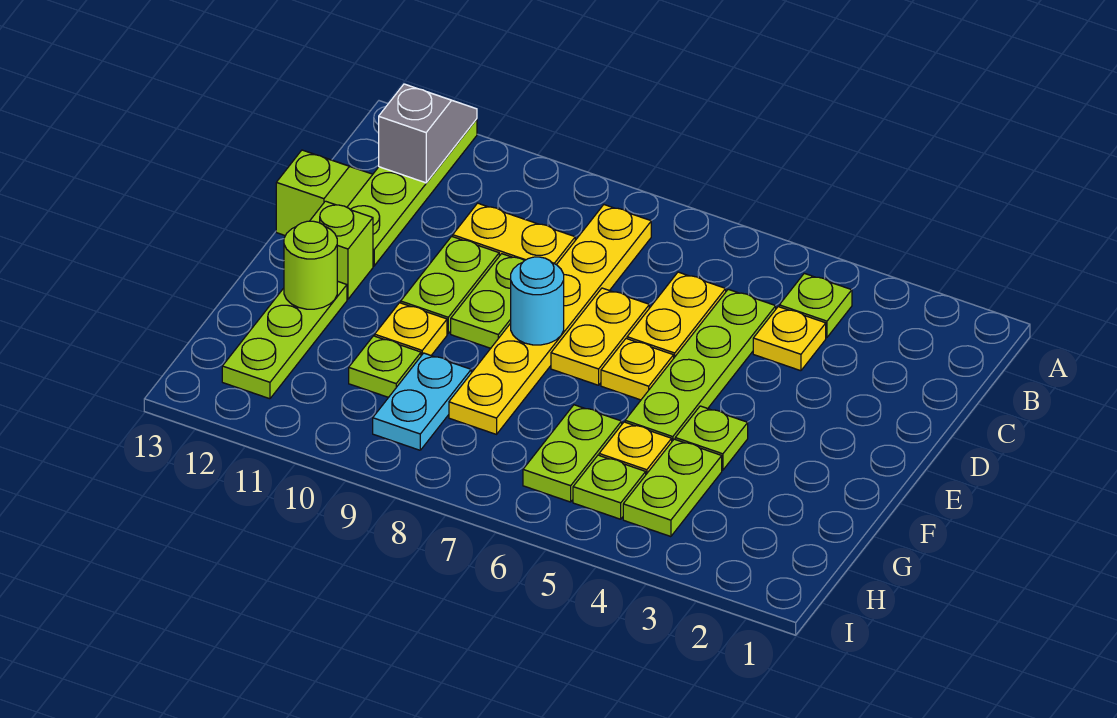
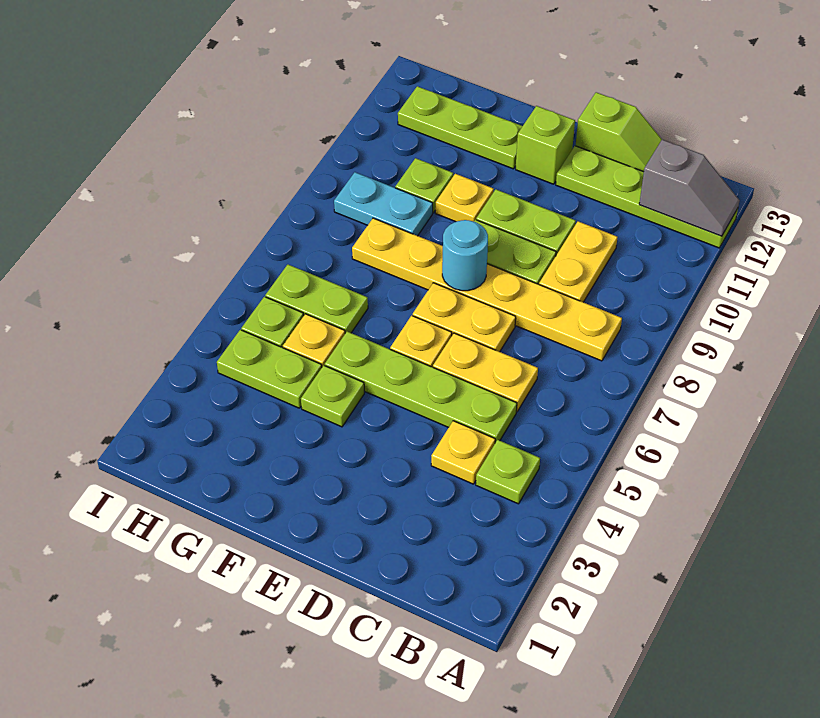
lime 1x1 round brick [284,221,337,309] -> none

